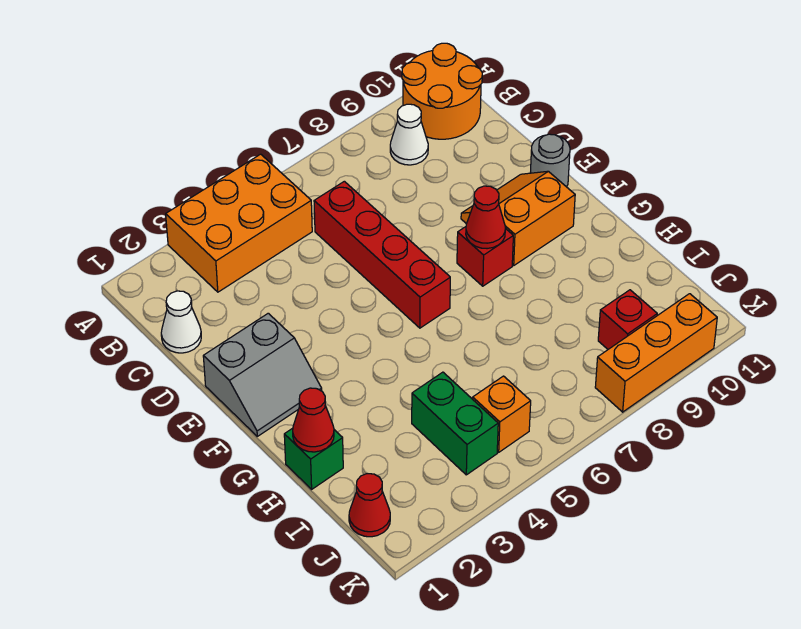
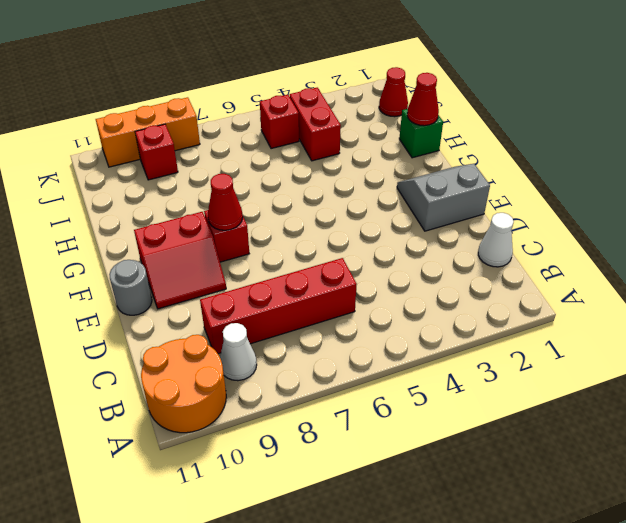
orange 2x3 brick [166,154,312,292] -> none
red 1x4 brick [314,181,450,328] -> red 1x4 brick turned to [200,258,357,354]
orange 2x2 slope [461,171,575,265] -> red 2x2 slope [134,212,226,309]
green 1x2 brick [412,372,498,475] -> red 1x2 brick [290,88,341,161]
orange 1x1 brick [473,376,531,452] -> red 1x1 brick [260,95,299,149]

